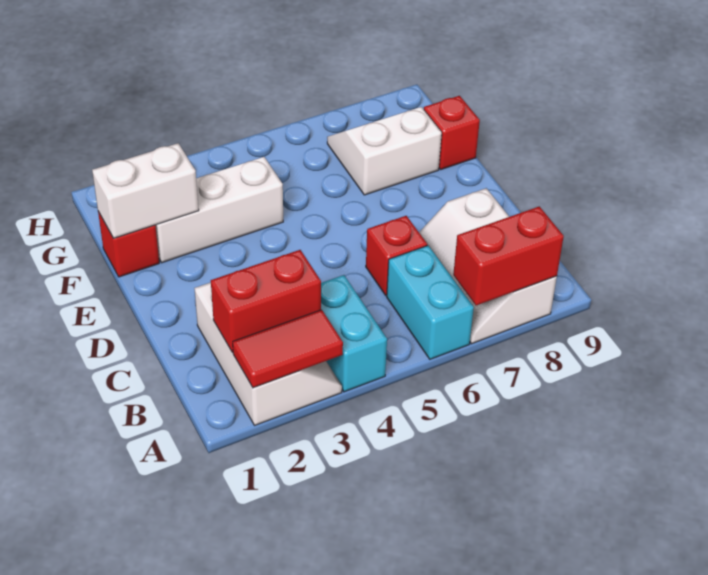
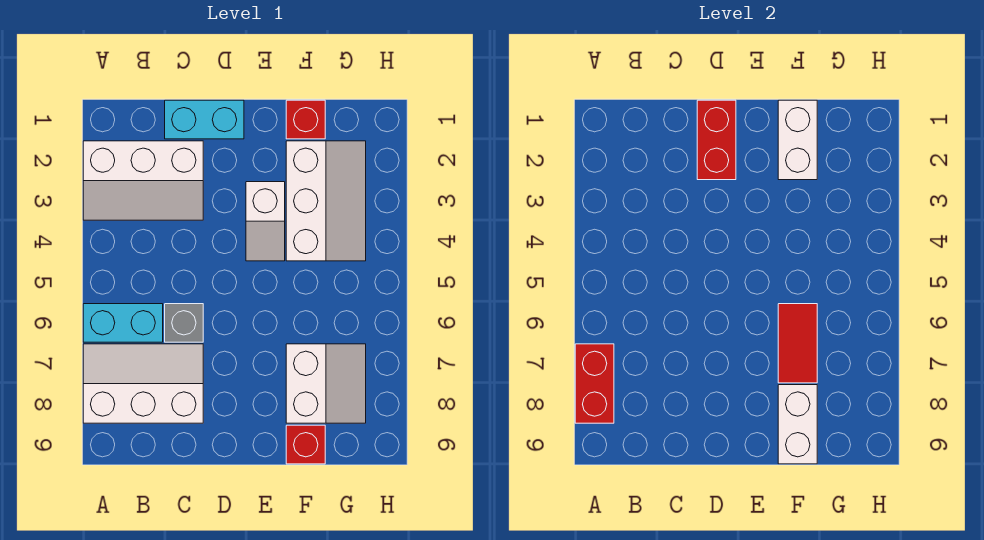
red 1x2 tile [233,310,343,388] -> red 1x2 tile moved to [778,304,817,383]
cyan 1x2 brick [321,275,387,392] -> cyan 1x2 brick moved to [165,100,244,139]
red 1x2 brick [211,250,321,352] -> red 1x2 brick moved to [697,100,736,180]
red 1x1 brick [366,216,427,295] -> grey 1x1 brick [165,304,203,342]
none -> white 1x2 slope [246,182,285,261]
none -> white 1x2 brick [778,385,817,464]

